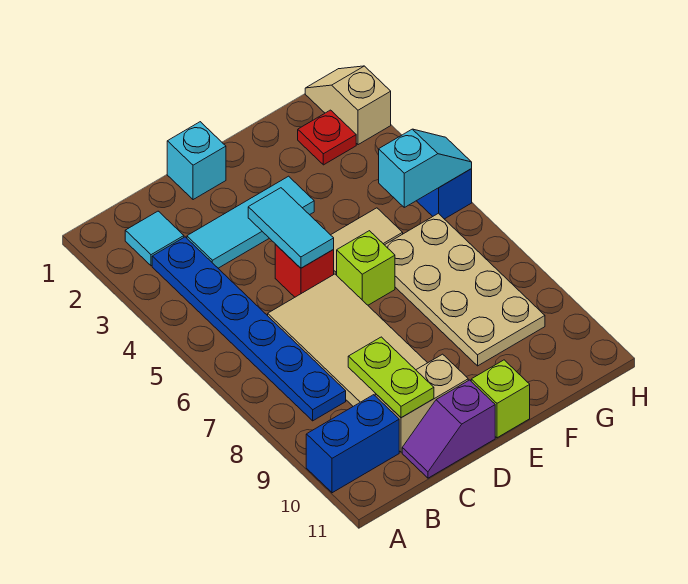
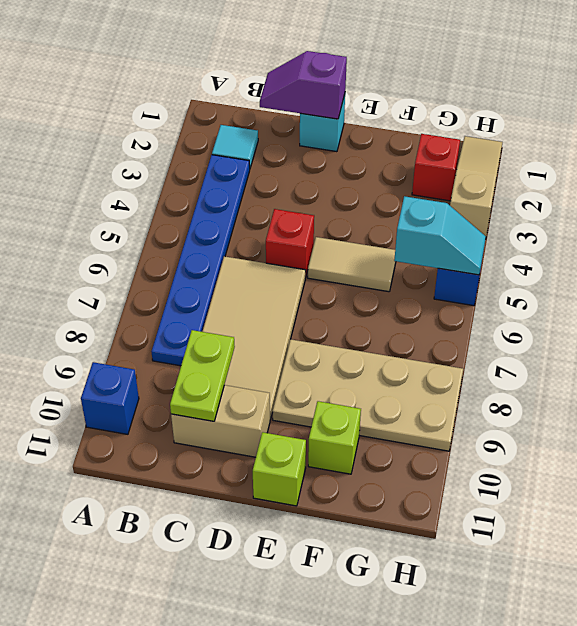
blue 1x2 brick [306,395,399,493] -> blue 1x1 brick [81,362,139,434]
cyan 1x3 tile [187,176,314,268] -> none
purple 1x2 slope [402,380,495,478] -> purple 1x2 slope moved to [260,51,347,119]
cyan 1x2 tile [248,188,334,268] -> none
lime 1x1 brick [337,231,395,305] -> lime 1x1 brick moved to [308,401,361,474]
tan 2x4 plate [385,213,545,366] -> tan 2x4 plate turned to [273,339,463,451]
red 1x1 plate [298,110,356,165] -> red 1x1 brick [412,134,460,201]
tan 1x2 slope [305,66,391,145] -> tan 1x3 slope [450,136,503,236]

